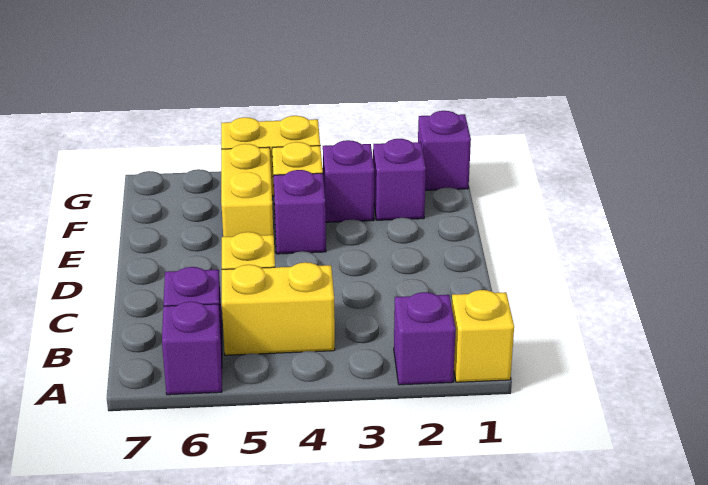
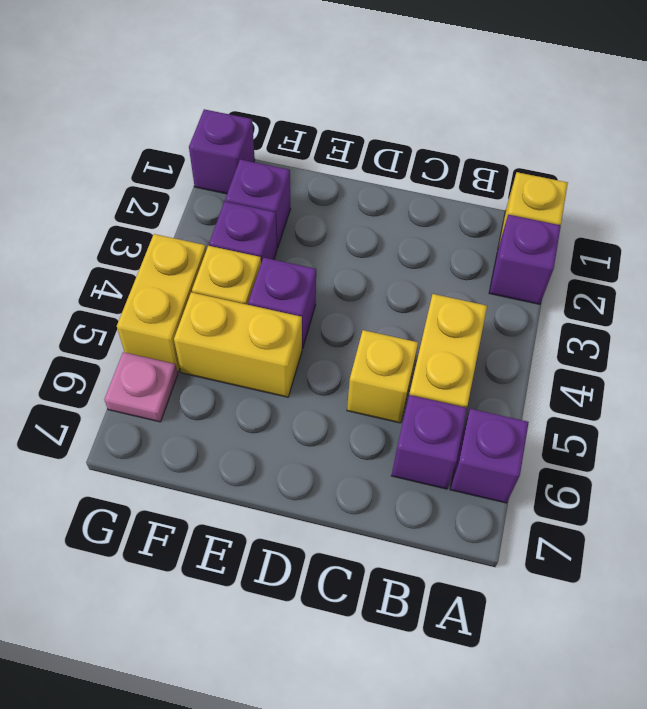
none -> pink 1x1 plate [104,352,178,422]

